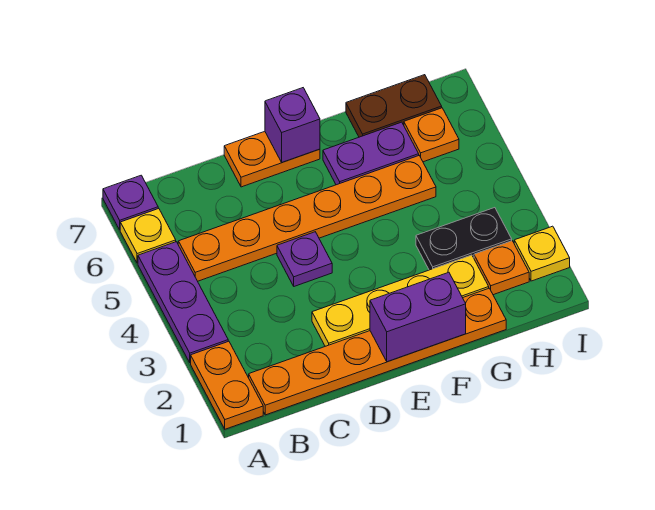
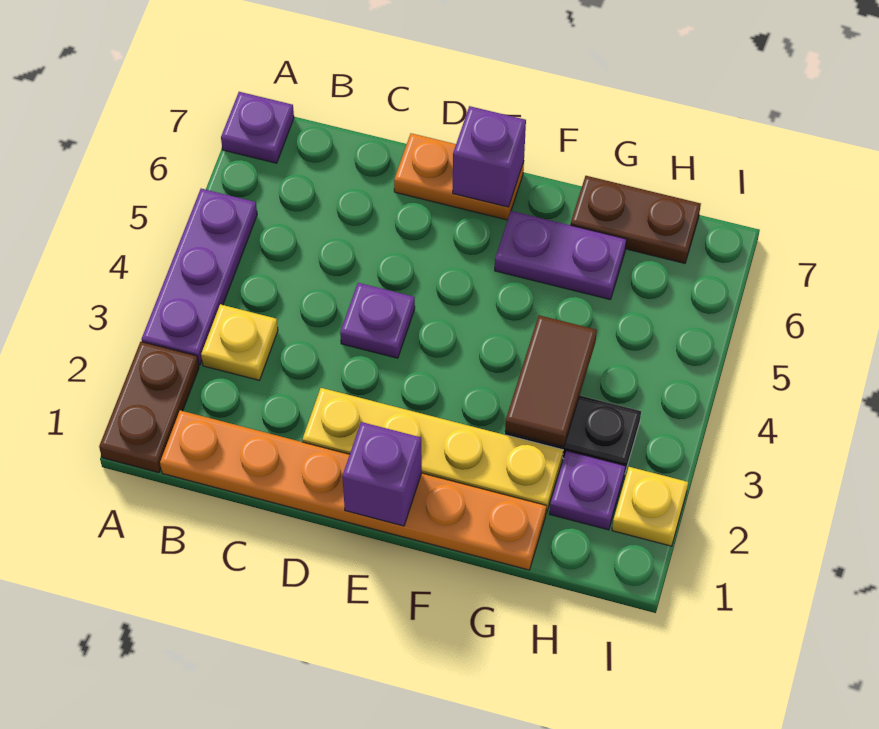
orange 1x2 plate [191,341,263,429] -> brown 1x2 plate [99,342,199,473]
yellow 1x1 plate [120,208,176,263] -> yellow 1x1 plate moved to [201,304,278,380]
orange 1x6 plate [178,156,436,281] -> none
purple 1x2 brick [370,272,466,362] -> purple 1x1 brick [342,422,422,526]
none -> brown 1x2 tile [505,315,597,447]
orange 1x1 plate [474,241,529,295] -> purple 1x1 plate [550,451,625,530]
orange 1x1 plate [404,108,459,162] -> none

